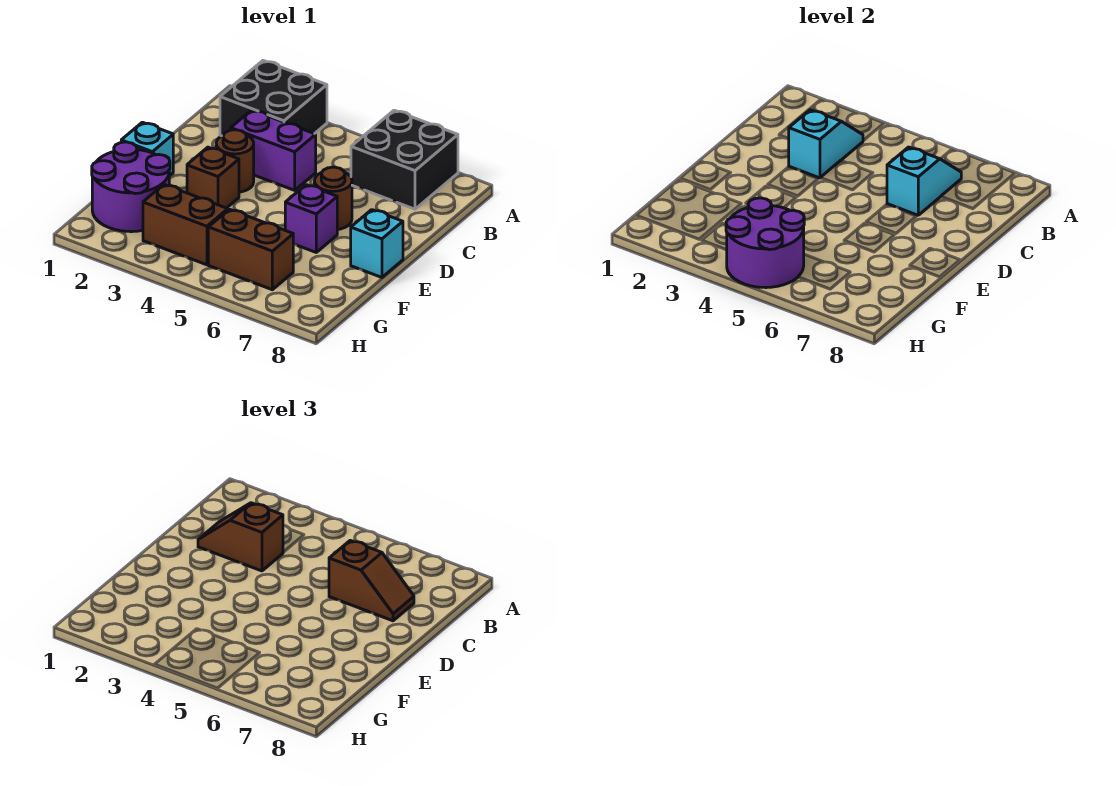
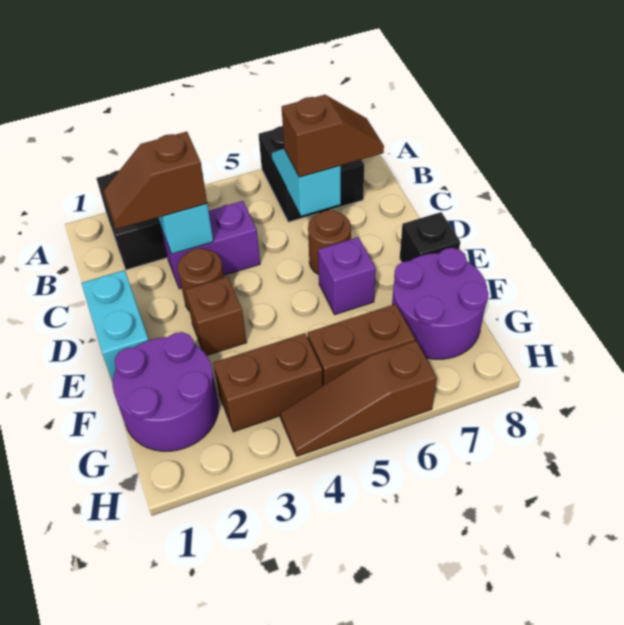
cyan 1x1 brick [121,122,173,176] -> cyan 1x2 brick [82,270,149,382]
cyan 1x1 brick [351,210,403,277] -> black 1x1 brick [400,212,460,262]
purple 2x2 round brick [726,198,804,288] -> purple 2x2 round brick moved to [392,248,489,359]
none -> brown 1x3 slope [280,341,437,456]

